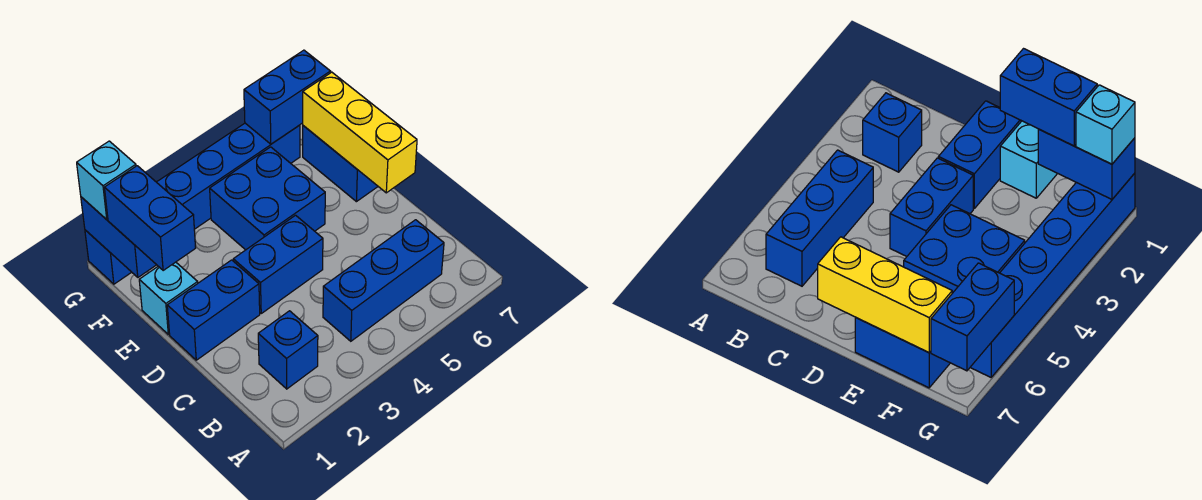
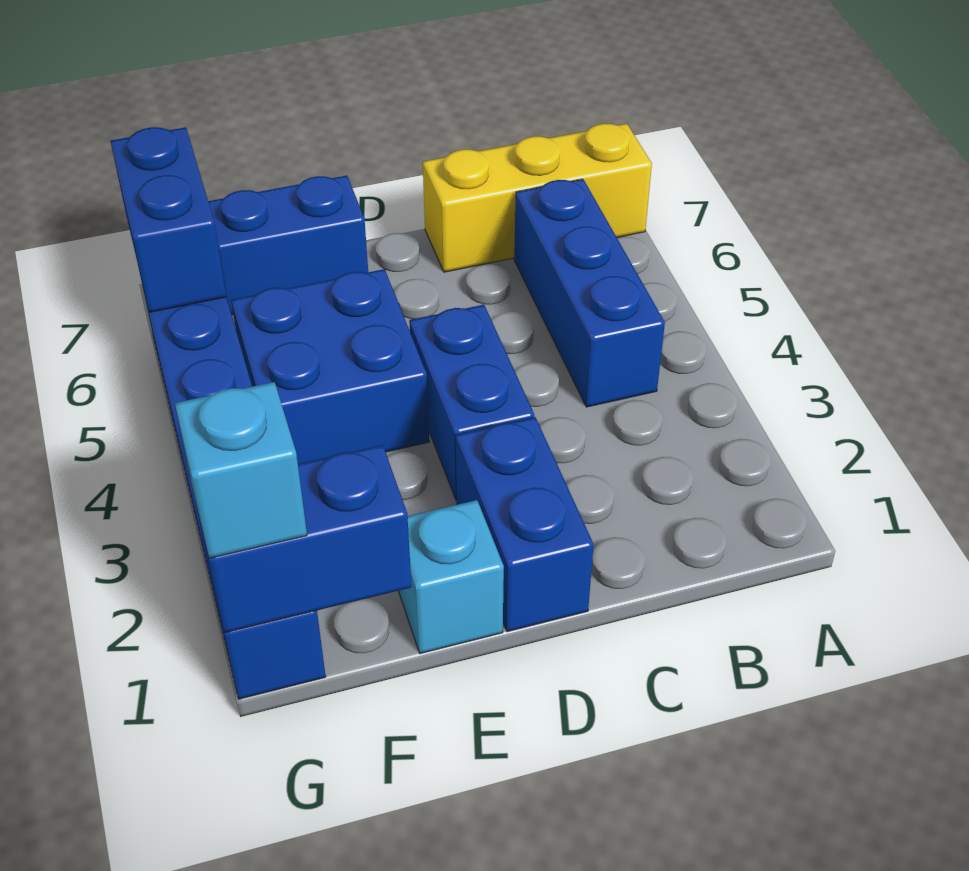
blue 1x1 brick [258,311,318,389] -> none
yellow 1x3 brick [303,72,417,193] -> yellow 1x3 brick moved to [423,123,652,272]
blue 1x2 brick [104,166,196,271] -> none

